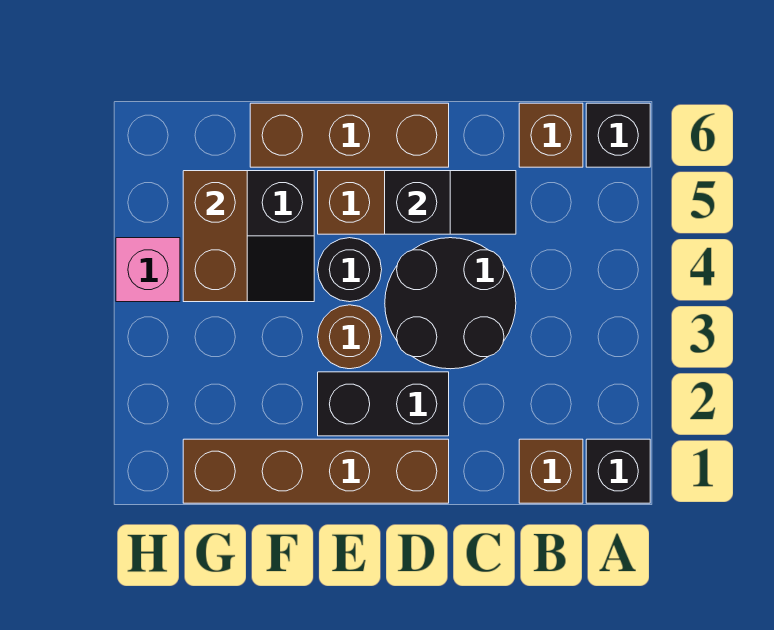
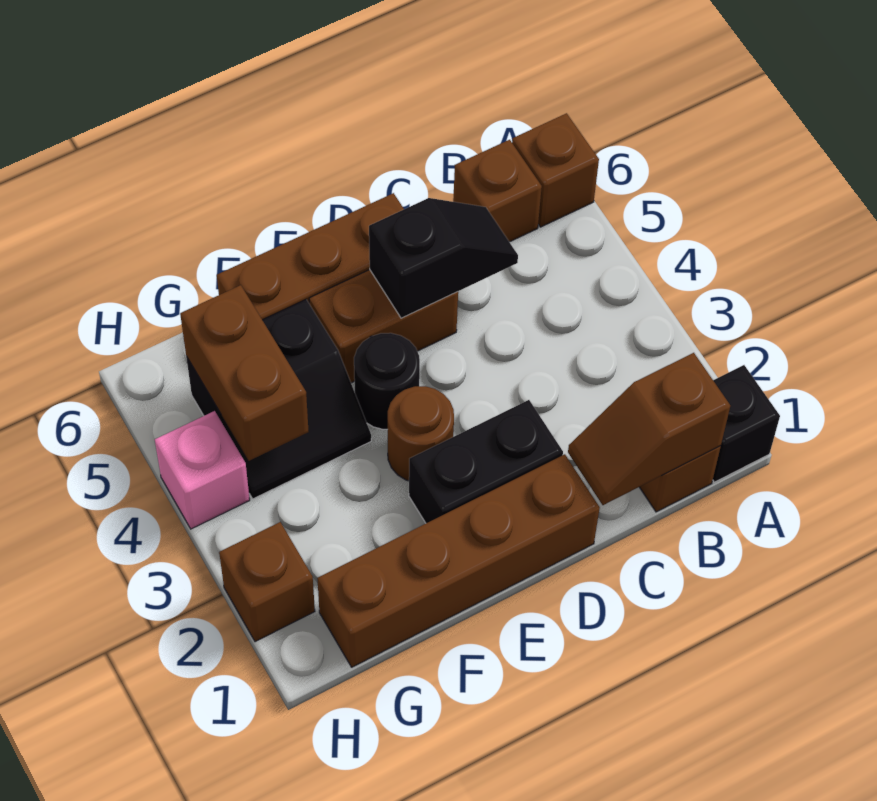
black 1x1 brick [586,103,650,167] -> brown 1x1 brick [512,113,599,227]
none -> brown 1x2 slope [568,353,730,505]
black 2x2 round brick [385,238,516,369] -> none
none -> brown 1x1 brick [219,522,315,642]

